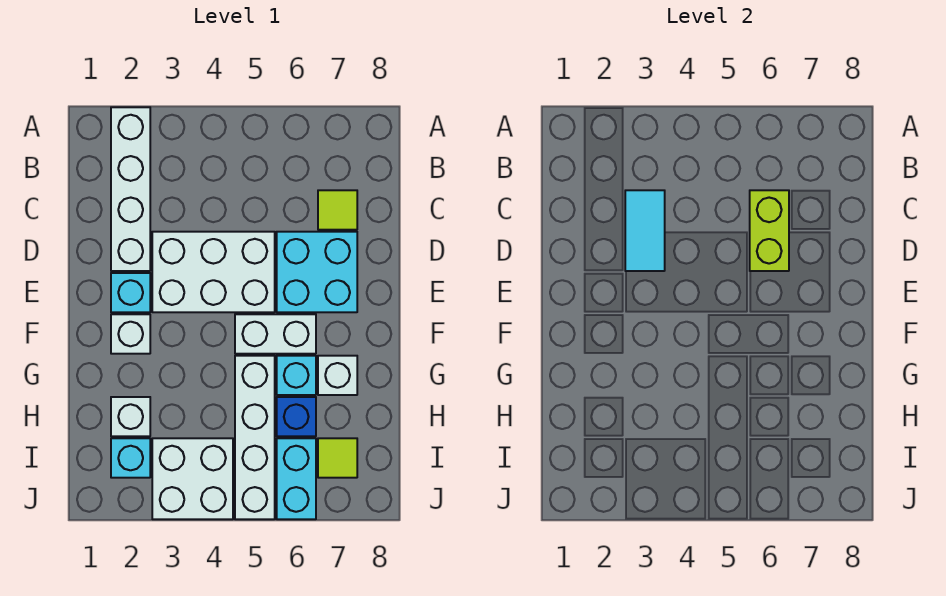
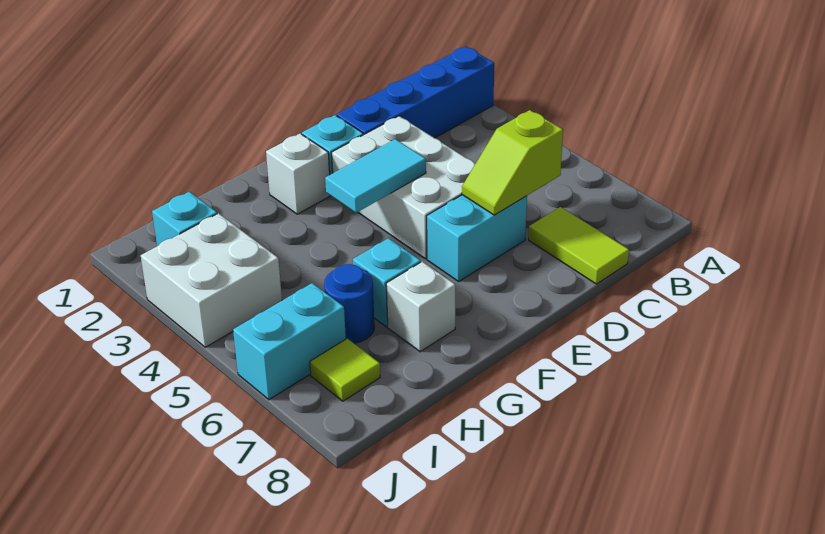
white 1x4 brick [111,107,150,271] -> blue 1x4 brick [337,46,494,138]
cyan 1x2 tile [625,190,665,271] -> cyan 1x2 tile moved to [325,139,426,213]
lime 1x2 brick [750,190,789,271] -> lime 1x2 slope [462,110,563,215]
lime 1x1 tile [318,190,357,230] -> lime 1x2 tile [529,207,629,284]
cyan 2x2 brick [277,232,357,312] -> cyan 1x2 brick [427,195,527,281]
white 1x2 brick [235,314,316,354] -> none
white 1x4 brick [235,356,275,519] -> none
white 1x1 brick [111,397,150,436] -> none
blue 1x1 brick [277,397,316,436] -> blue 1x1 round brick [324,264,374,343]

